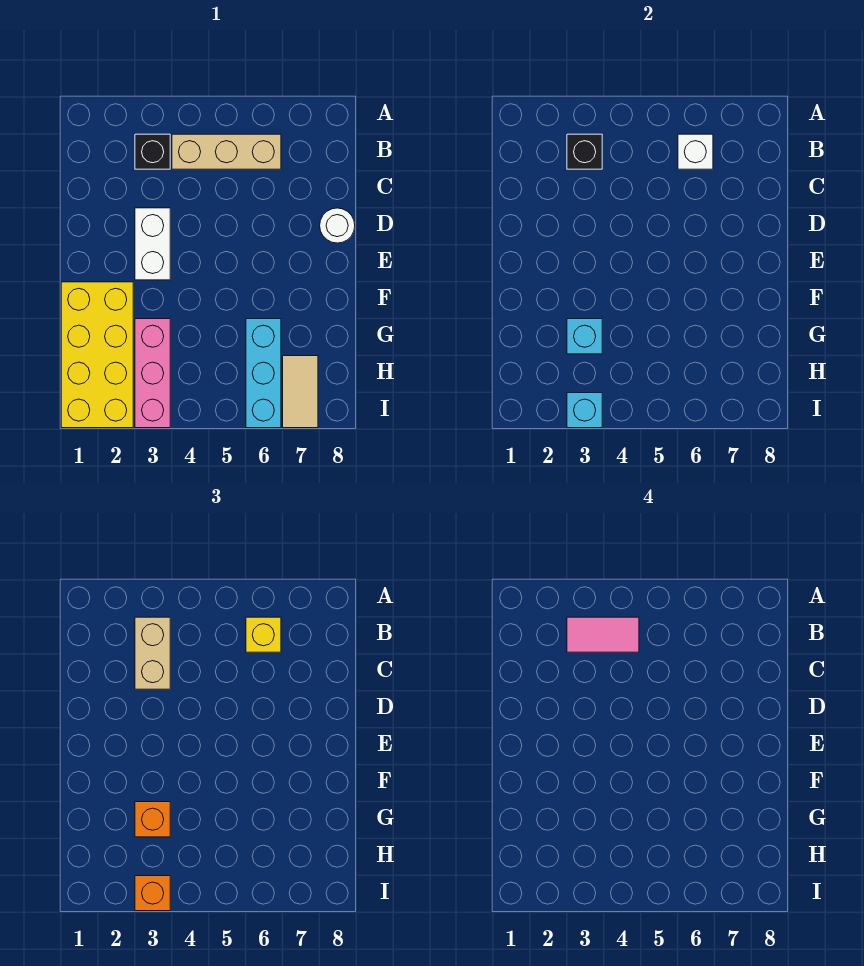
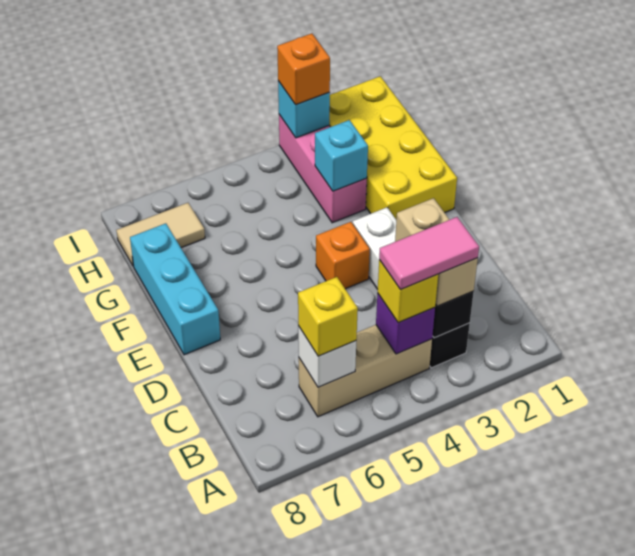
none -> purple 1x1 brick [376,293,435,354]
none -> yellow 1x1 brick [378,260,438,323]
white 1x1 round brick [320,208,355,243] -> none
orange 1x1 brick [135,802,170,837] -> orange 1x1 brick moved to [316,222,370,289]
cyan 1x3 brick [246,319,281,428] -> cyan 1x3 brick moved to [130,223,220,355]
tan 1x2 tile [283,356,318,428] -> tan 1x2 tile turned to [116,203,205,266]

